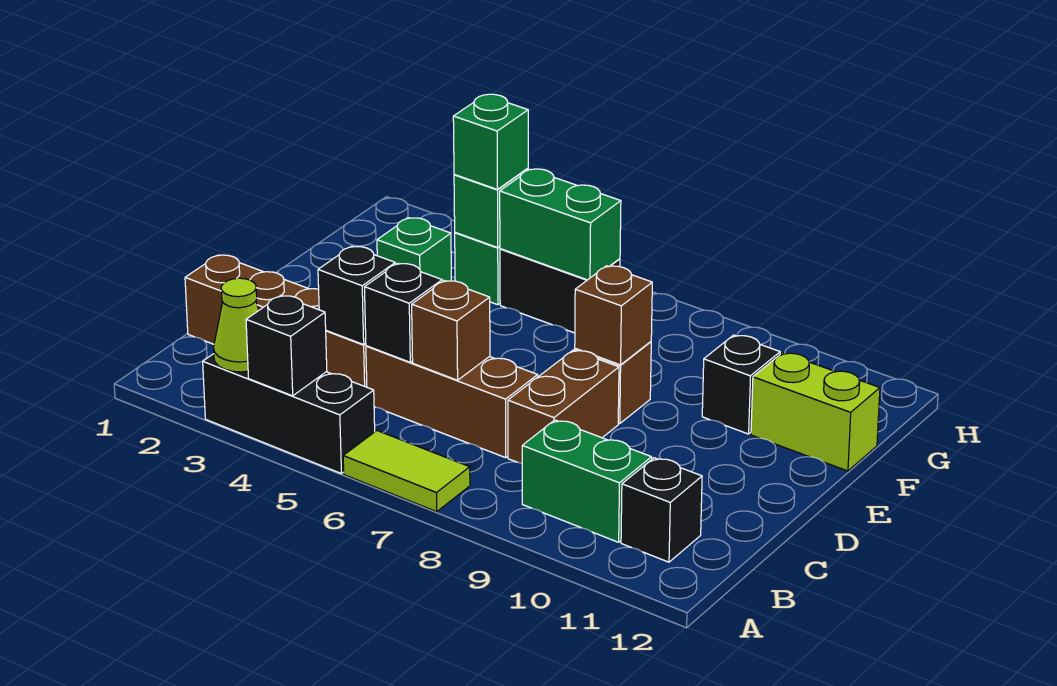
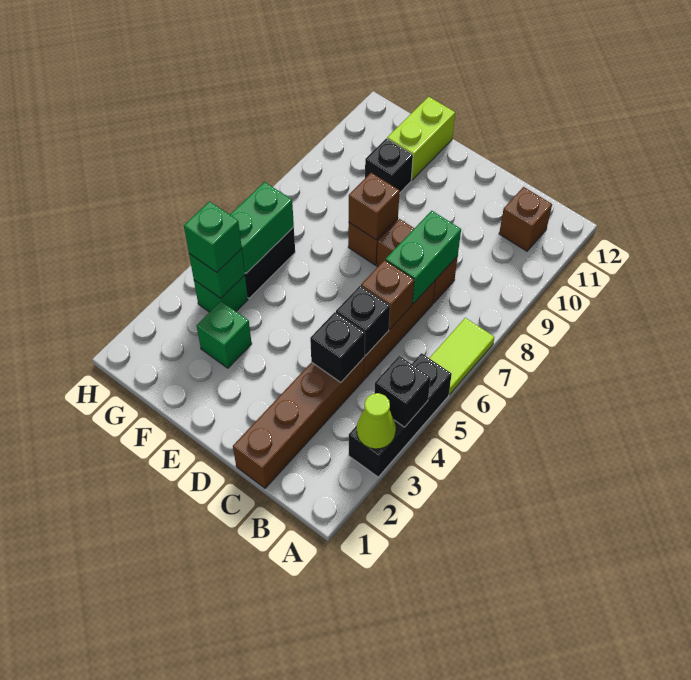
green 1x2 brick [522,420,652,542] -> green 1x2 brick moved to [386,211,461,304]
black 1x1 brick [621,458,702,562] -> brown 1x1 brick [499,187,552,251]

